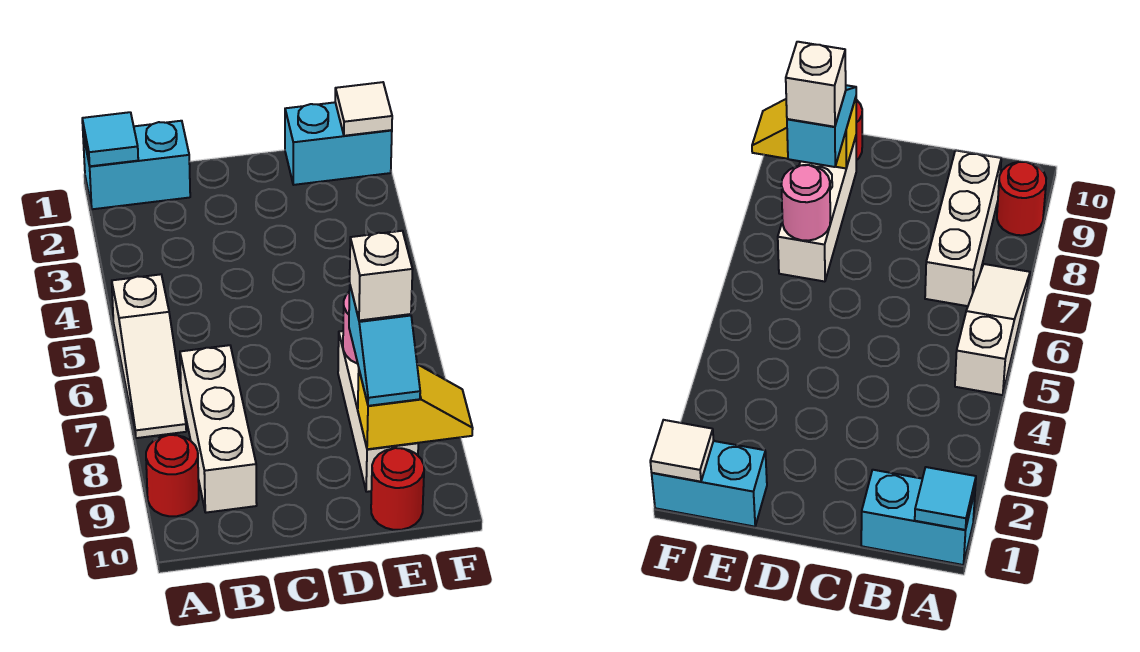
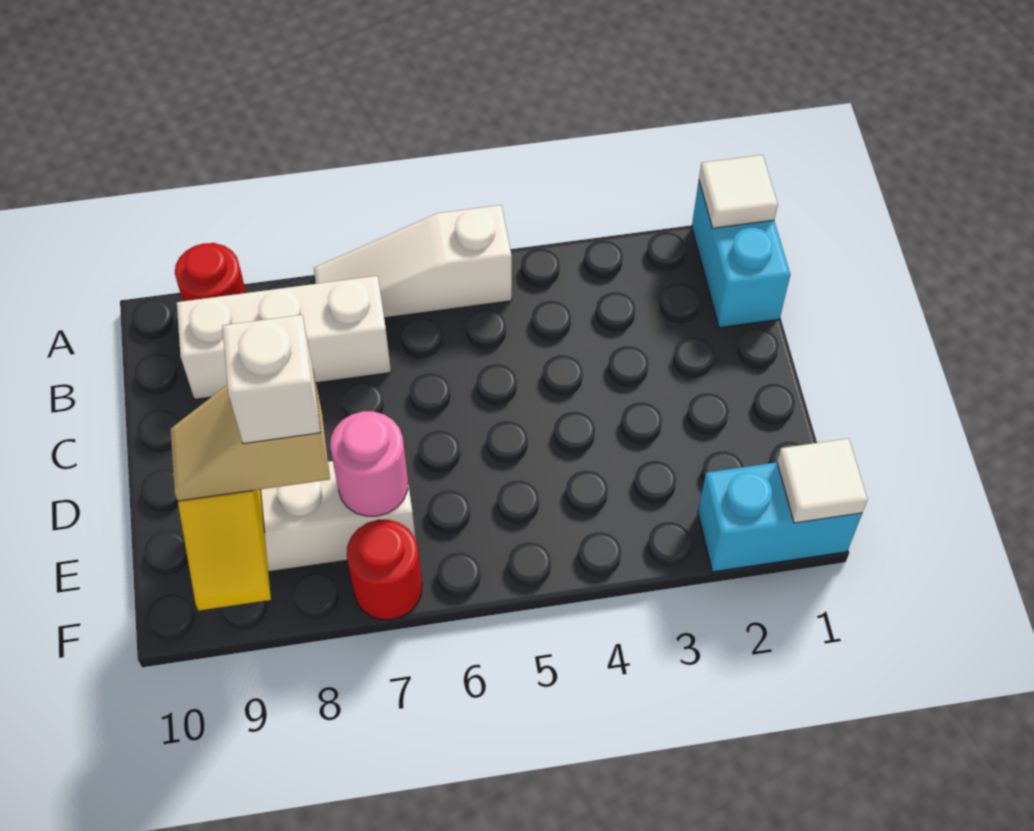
cyan 1x1 tile [82,112,138,166] -> white 1x1 tile [699,155,778,228]
cyan 1x2 brick [285,102,392,185] -> cyan 1x2 brick turned to [698,462,862,572]
cyan 1x2 slope [349,286,420,406] -> tan 1x2 slope [171,375,330,501]
red 1x1 round brick [371,448,424,530] -> red 1x1 round brick moved to [347,520,422,620]

